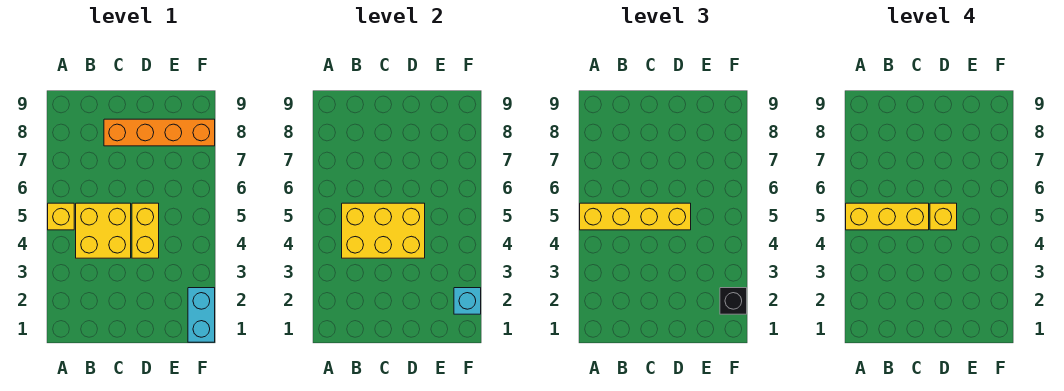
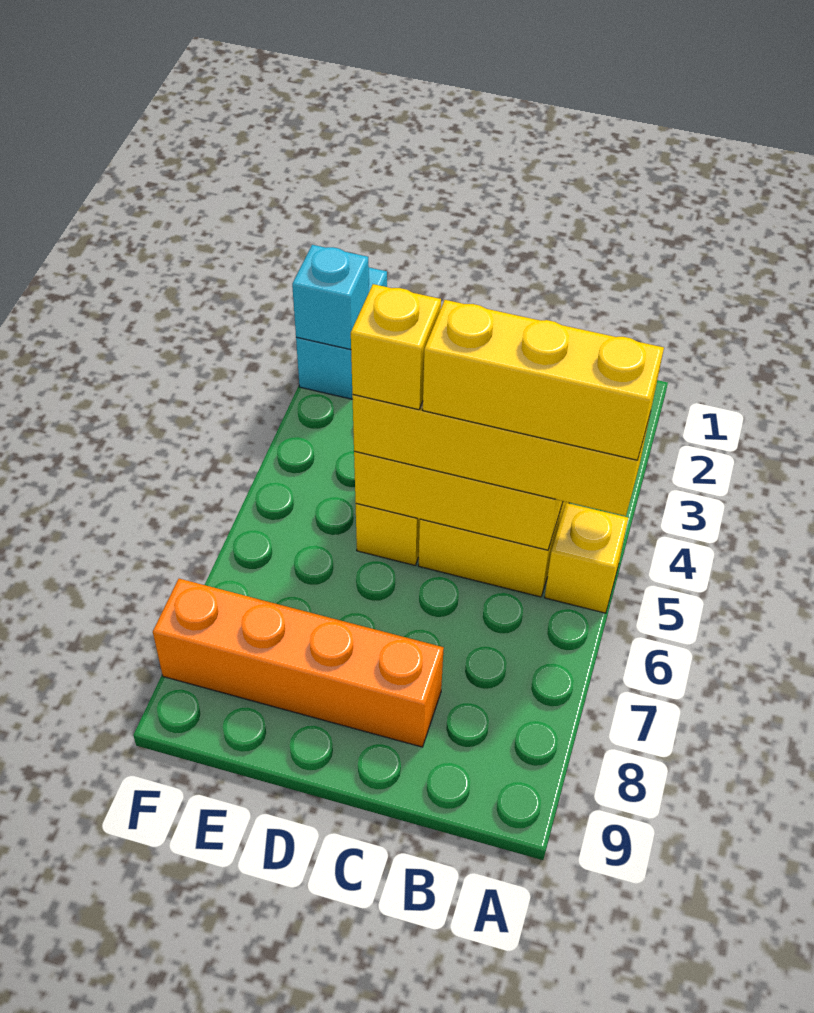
black 1x1 brick [720,288,747,314] -> none

